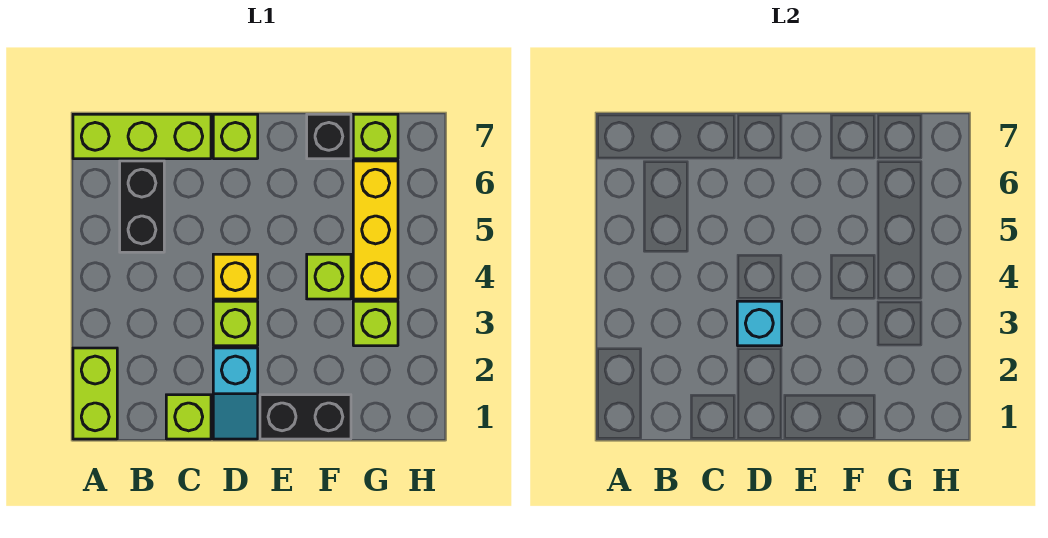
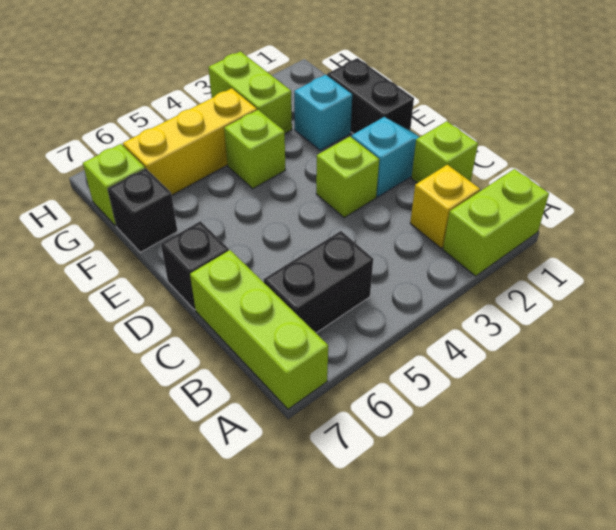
cyan 1x1 brick [737,301,782,346] -> cyan 1x1 brick moved to [294,75,352,150]
yellow 1x1 brick [213,254,258,299] -> yellow 1x1 brick moved to [410,165,480,248]
lime 1x1 brick [213,114,258,159] -> black 1x1 brick [161,221,229,310]
lime 1x1 brick [353,301,398,346] -> lime 1x2 brick [208,51,292,134]

